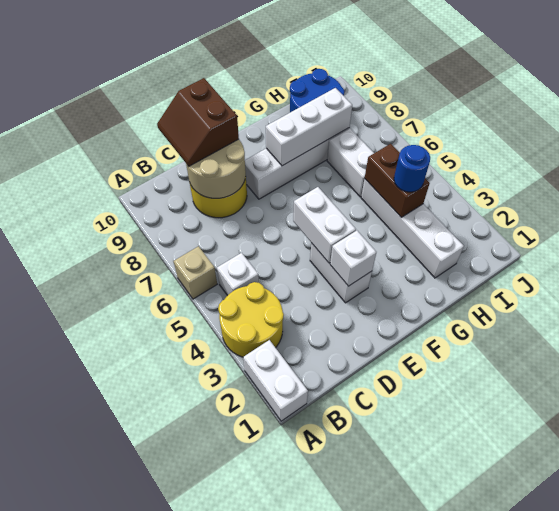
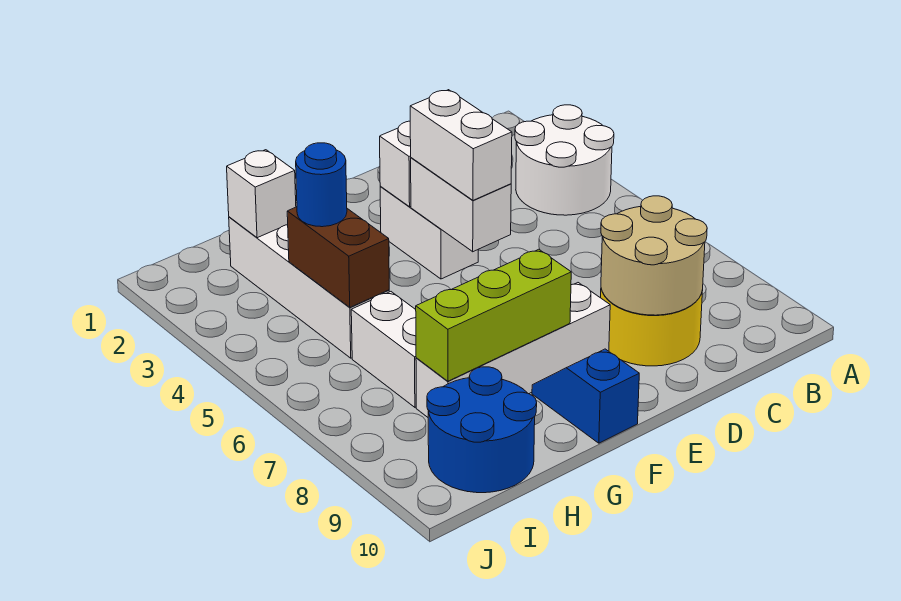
white 1x2 brick [243,340,308,421] -> white 1x2 brick moved to [410,90,512,200]
yellow 2x2 round brick [218,282,284,357] -> white 2x2 round brick [515,105,614,215]
tan 1x1 brick [173,246,217,299] -> none
white 1x1 brick [217,253,259,296] -> white 1x1 brick moved to [227,150,296,238]
brown 2x2 slope [157,78,239,166] -> none
white 1x3 brick [266,88,352,166] -> lime 1x3 brick [416,249,571,381]
none -> blue 1x2 slope [532,349,639,443]

